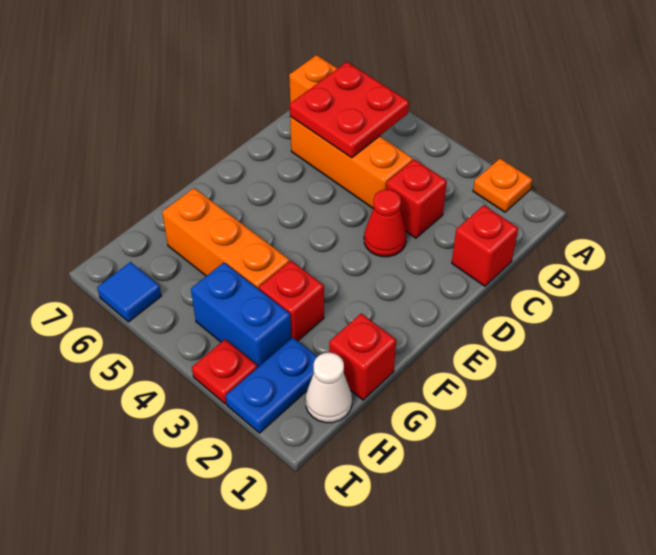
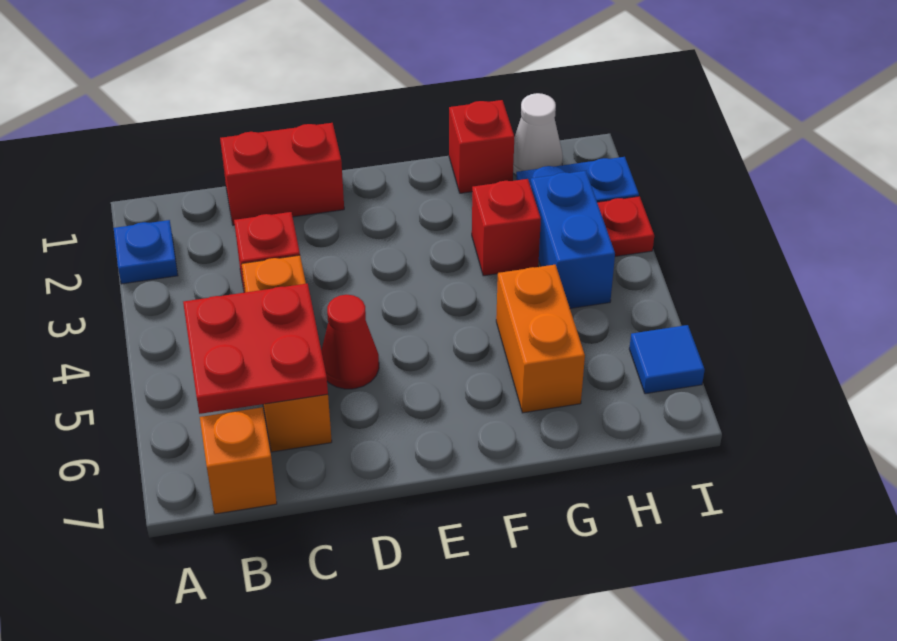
orange 1x1 plate [473,159,532,212] -> blue 1x1 plate [114,220,178,284]
red 1x1 brick [452,205,518,286] -> red 1x2 brick [220,123,344,225]
red 1x1 cone [364,189,406,257] -> red 1x1 cone moved to [321,295,379,389]
orange 1x3 brick [162,188,289,289] -> orange 1x2 brick [496,265,585,413]

